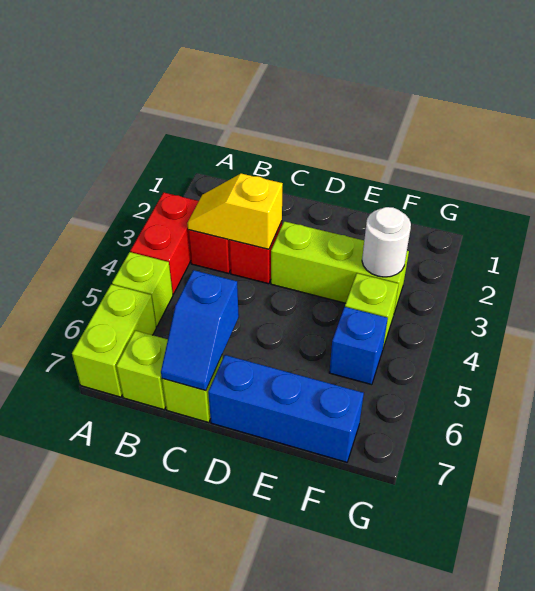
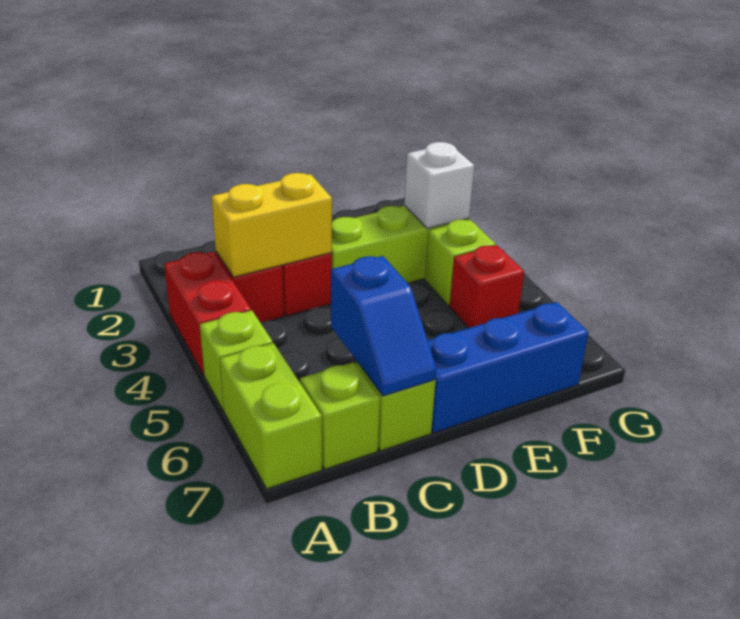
yellow 1x2 slope [187,174,283,249] -> yellow 1x2 brick [212,173,332,277]
white 1x1 round brick [362,207,411,277] -> white 1x1 brick [404,142,474,228]
blue 1x1 brick [329,307,388,385] -> red 1x1 brick [450,245,524,328]

